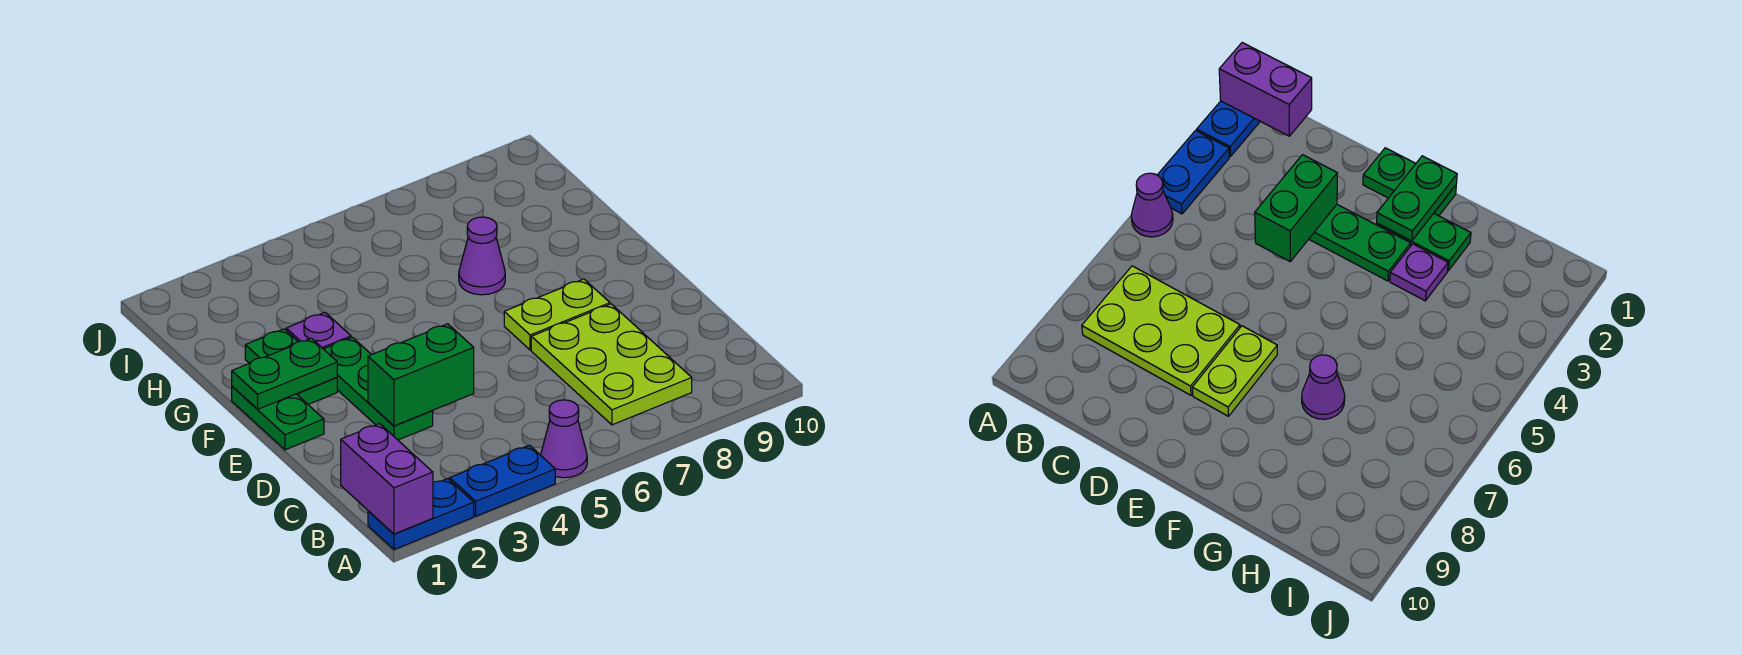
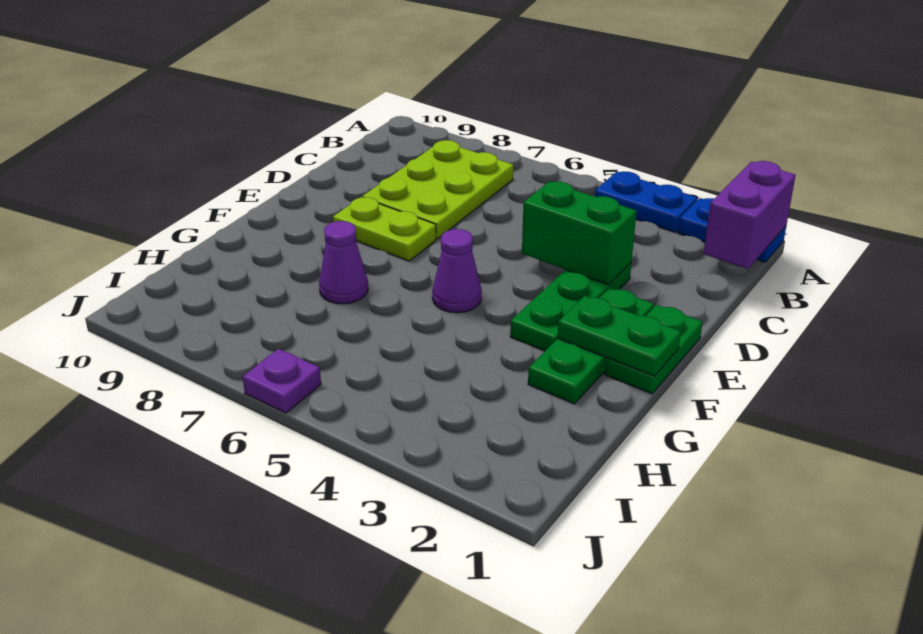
purple 1x1 cone [541,400,587,478] -> purple 1x1 cone moved to [432,229,482,313]
green 1x2 plate [245,329,337,404] -> green 1x3 plate [528,288,654,404]
purple 1x1 plate [286,312,351,349] -> purple 1x1 plate moved to [243,349,321,413]

